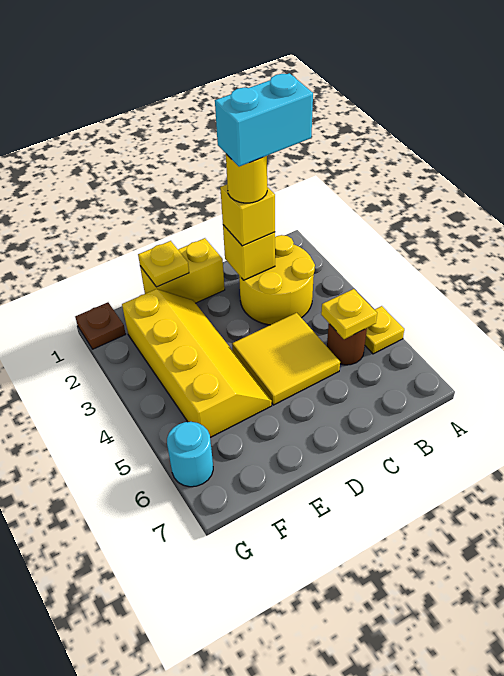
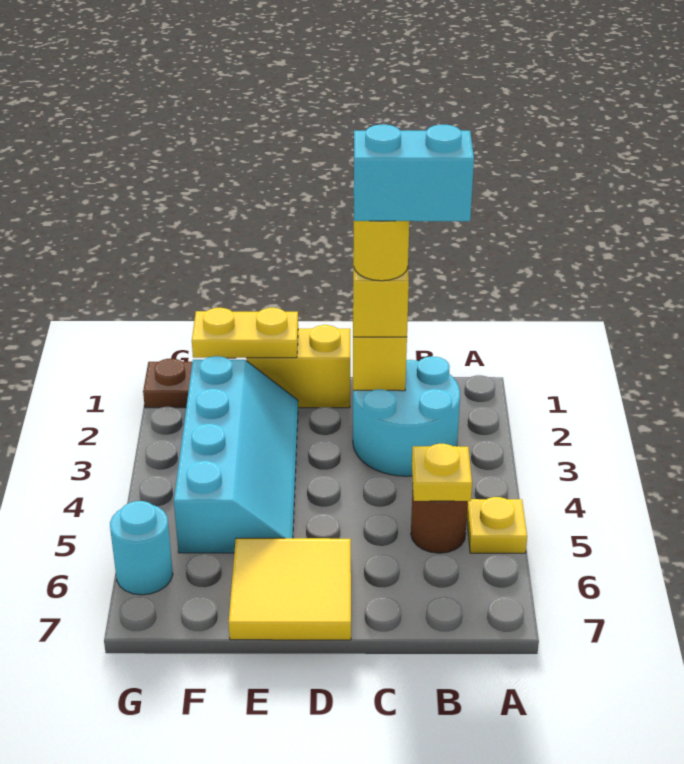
yellow 2x2 round brick [239,235,315,325] -> cyan 2x2 round brick [353,357,460,476]
yellow 2x2 tile [232,313,340,405] -> yellow 2x2 tile moved to [229,538,351,640]
yellow 1x1 plate [138,241,189,287] -> yellow 1x2 plate [192,308,298,358]
yellow 2x4 slope [122,289,272,438] -> cyan 2x4 slope [174,356,298,553]

